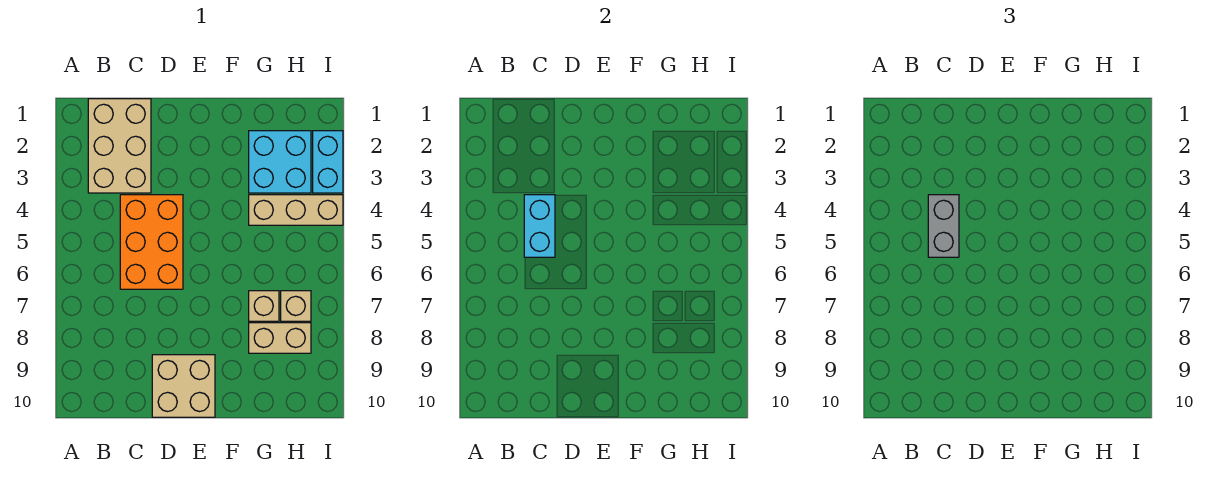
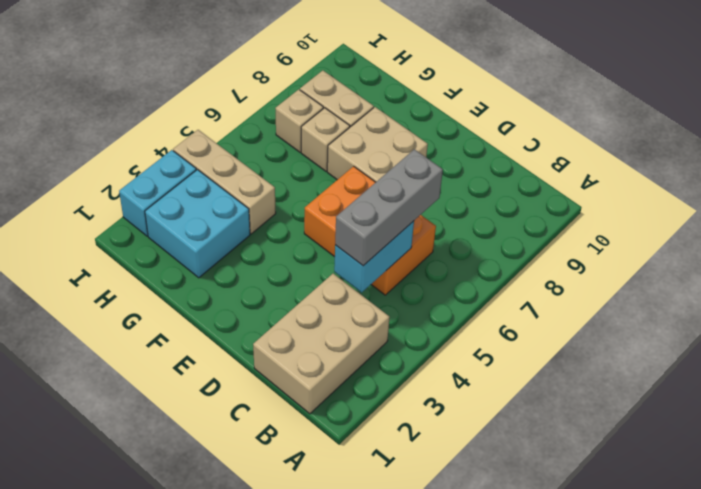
orange 2x3 brick [120,195,183,289] -> orange 2x3 brick turned to [304,166,436,295]
grey 1x2 brick [928,195,959,257] -> grey 1x3 brick [335,149,443,266]
tan 2x2 brick [152,355,215,417] -> tan 2x2 brick moved to [327,107,428,182]

